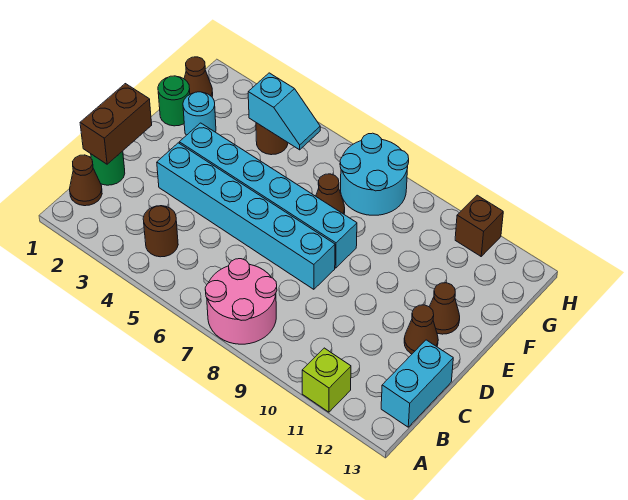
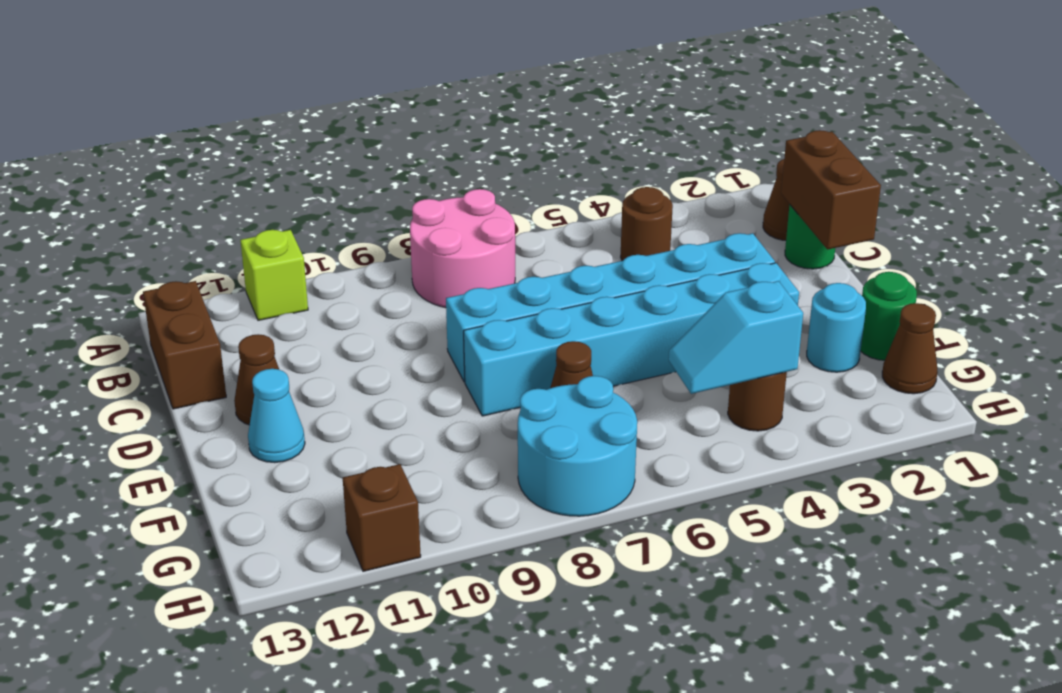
cyan 1x2 brick [381,340,453,427] -> brown 1x2 brick [143,281,226,409]
brown 1x1 cone [429,283,460,334] -> cyan 1x1 cone [248,369,305,463]

